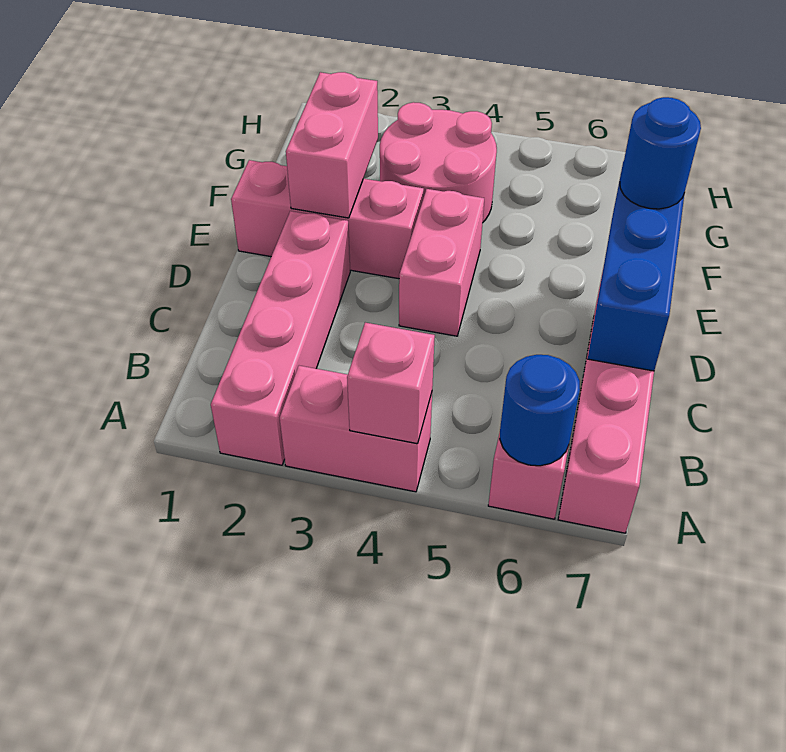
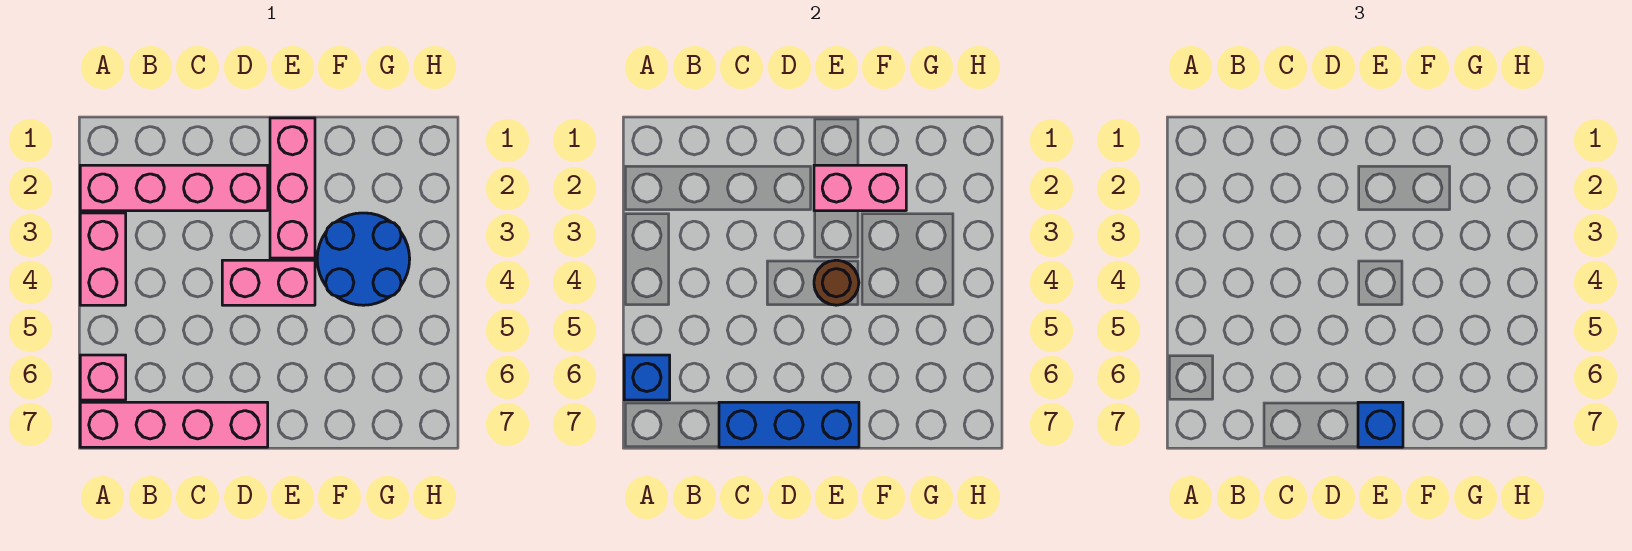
pink 1x1 brick [347,323,435,444] -> none
blue 1x1 round brick [500,355,580,466] -> blue 1x1 brick [624,355,670,400]
none -> brown 1x1 round brick [814,260,859,305]
blue 1x1 round brick [620,97,701,209] -> blue 1x1 brick [1358,402,1403,447]
pink 2x2 round brick [380,102,497,222] -> blue 2x2 round brick [317,213,410,305]

